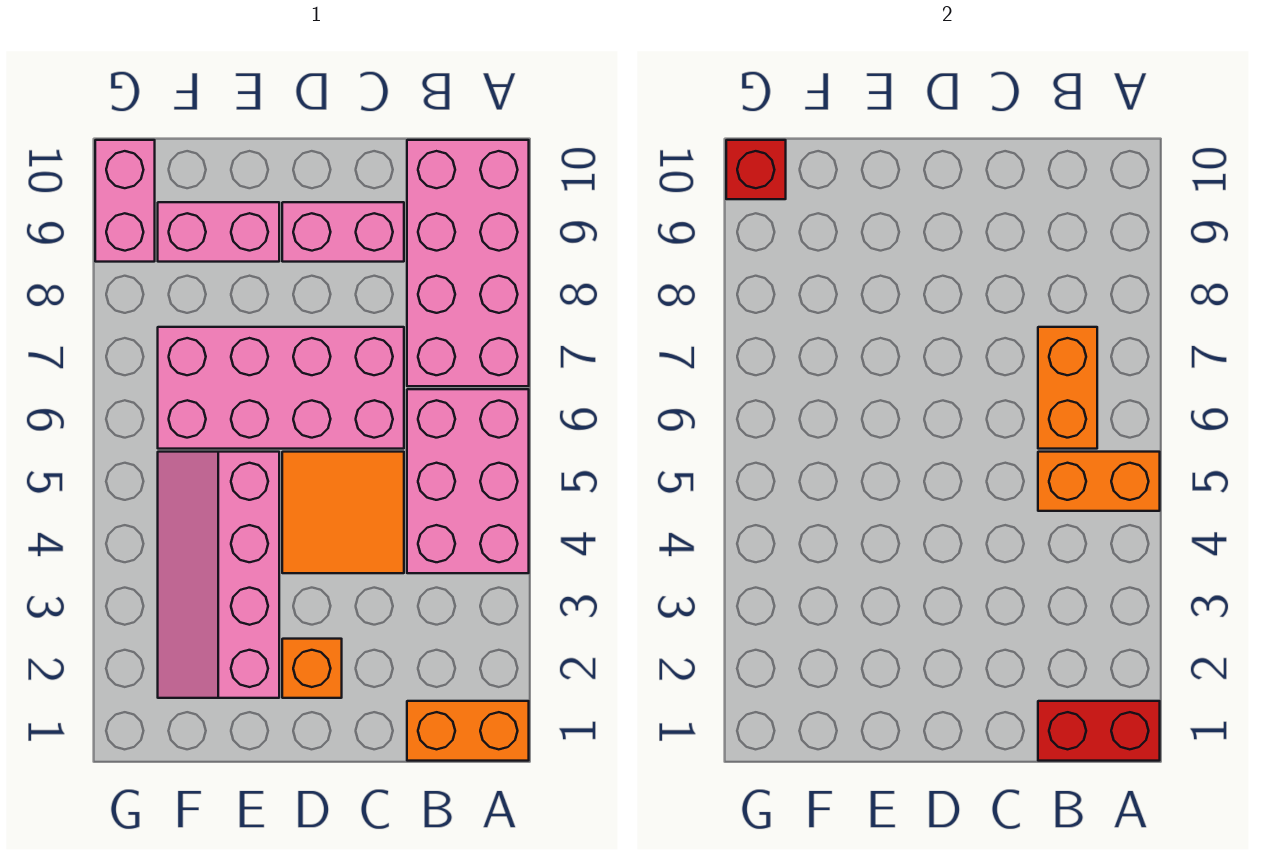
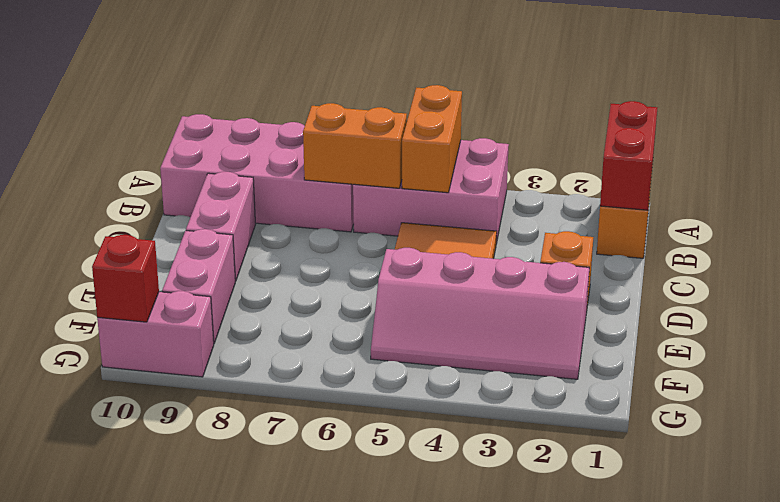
pink 2x4 brick [158,327,404,449] -> none

